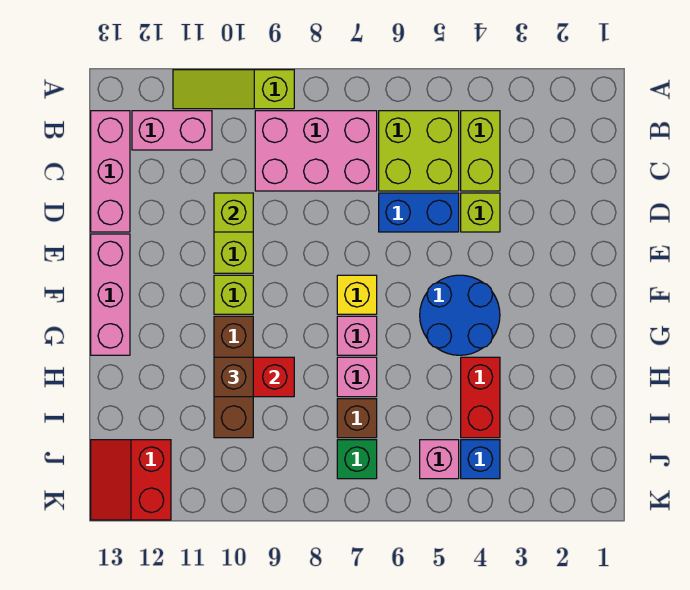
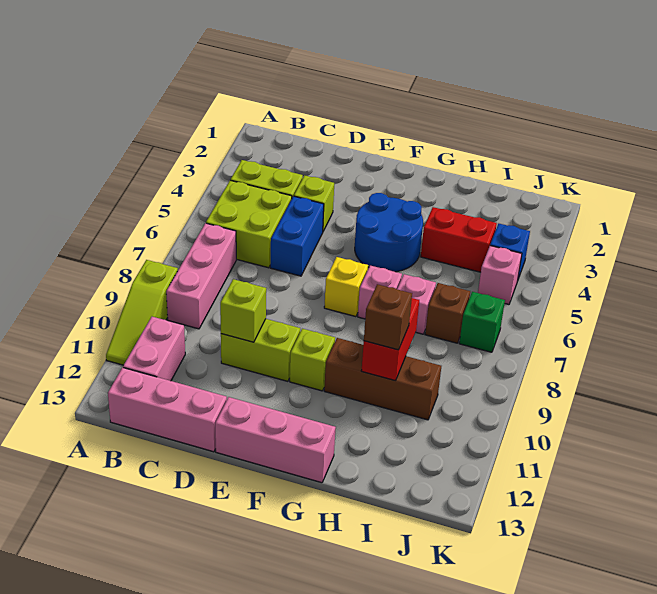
pink 2x3 brick [255,111,377,191] -> pink 1x3 brick [166,223,236,329]
red 2x2 slope [91,440,171,520] -> none

